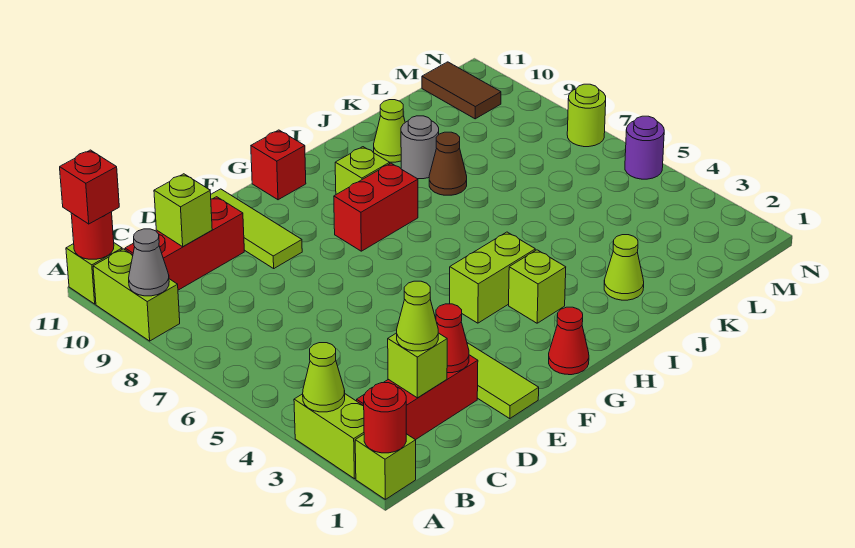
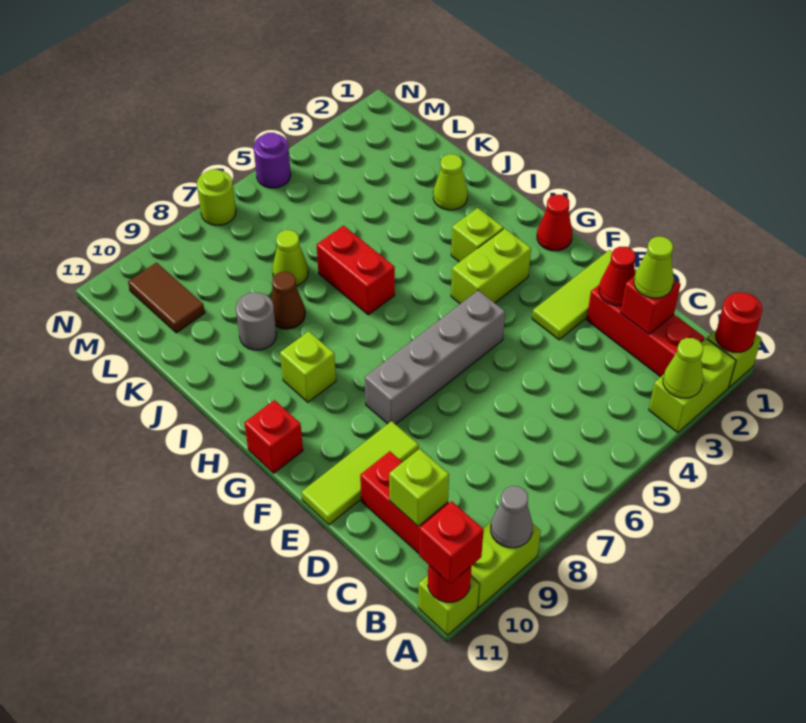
lime 1x1 brick [388,333,447,398] -> red 1x1 brick [621,276,681,334]
none -> grey 1x4 brick [365,290,505,424]
lime 1x2 brick [450,232,535,323] -> lime 1x2 brick turned to [451,228,531,304]
red 1x2 brick [334,163,418,251] -> red 1x2 brick moved to [317,226,395,315]
lime 1x1 cone [374,100,405,162] -> lime 1x1 cone moved to [272,230,308,286]
brown 1x2 tile [422,62,501,119] -> brown 1x2 tile turned to [128,263,205,333]

